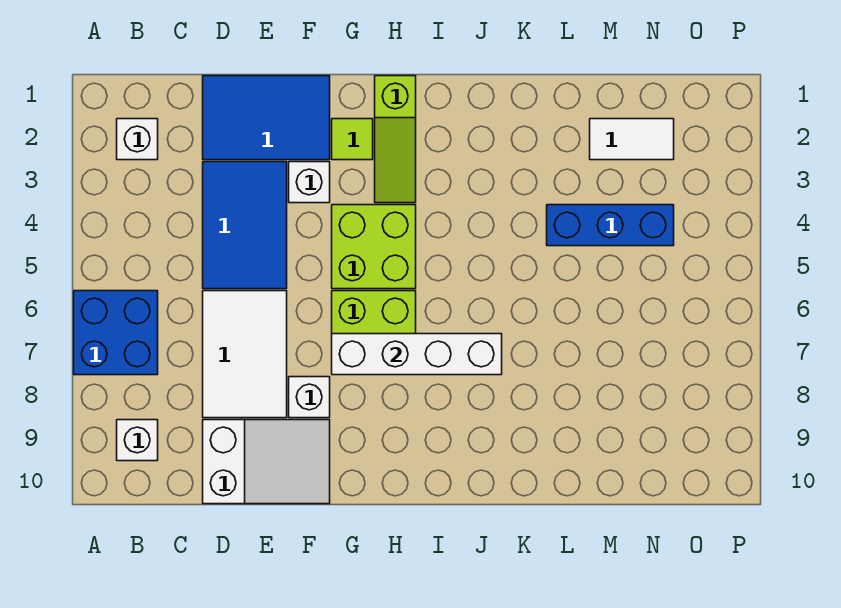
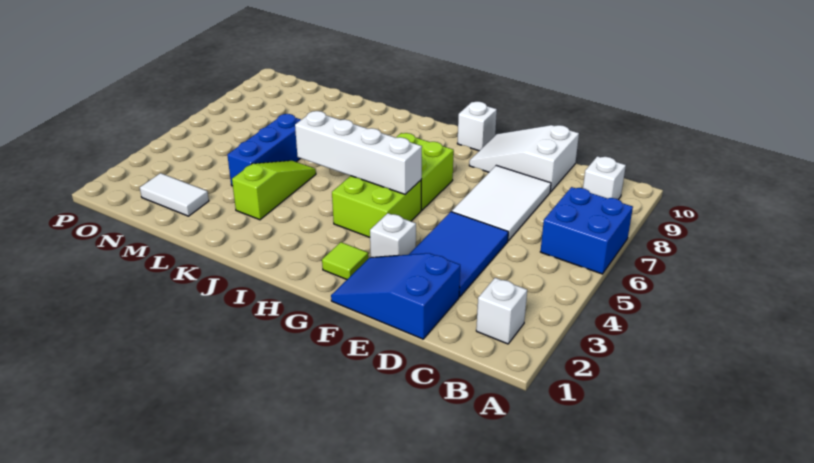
blue 2x3 tile [203,76,330,160] -> blue 2x3 slope [331,253,460,339]
white 1x1 brick [289,377,330,418] -> white 1x1 brick moved to [457,101,497,151]
white 1x4 brick [332,334,502,375] -> white 1x4 brick moved to [295,111,422,194]
lime 1x3 slope [375,76,416,203] -> lime 1x3 slope moved to [232,161,316,220]
blue 1x3 brick [547,205,674,246] -> blue 1x3 brick turned to [227,114,301,186]

